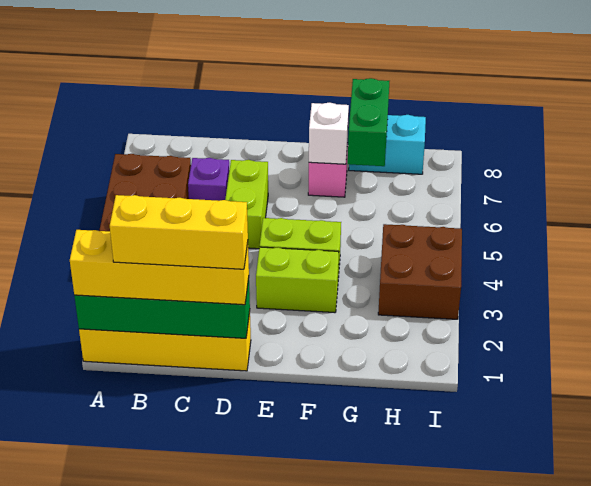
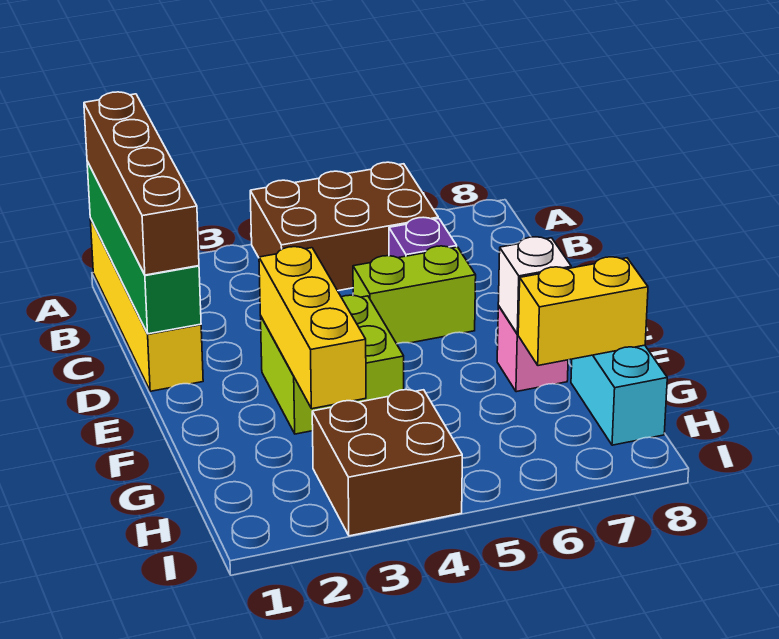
yellow 1x4 brick [70,230,249,305] -> brown 1x4 brick [84,92,199,275]
yellow 1x3 brick [110,195,248,269] -> yellow 1x3 brick moved to [259,247,366,409]
green 1x2 brick [348,78,389,166] -> yellow 1x2 brick [518,257,648,366]

